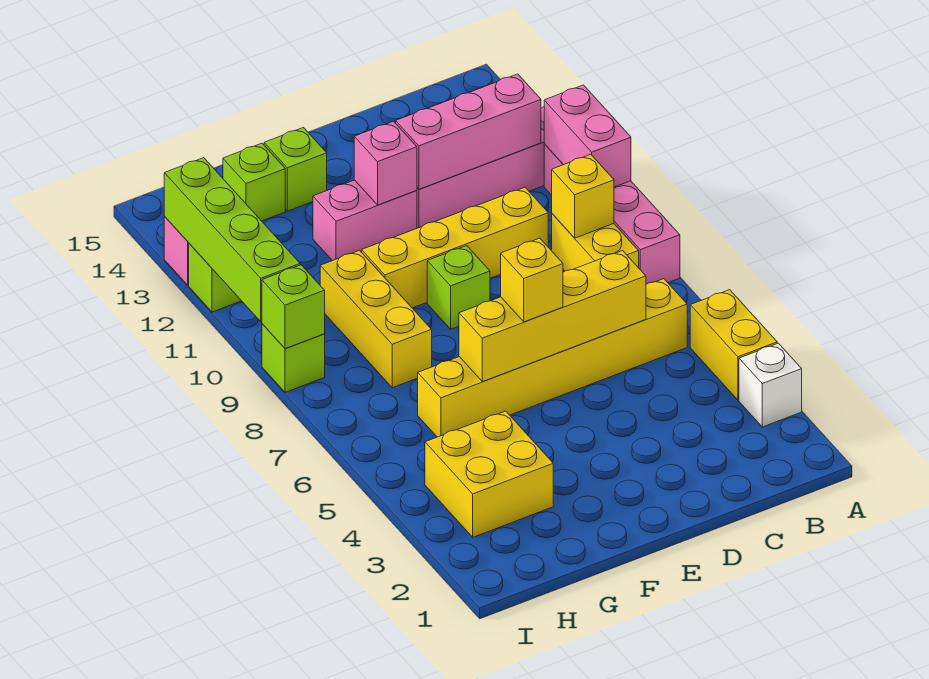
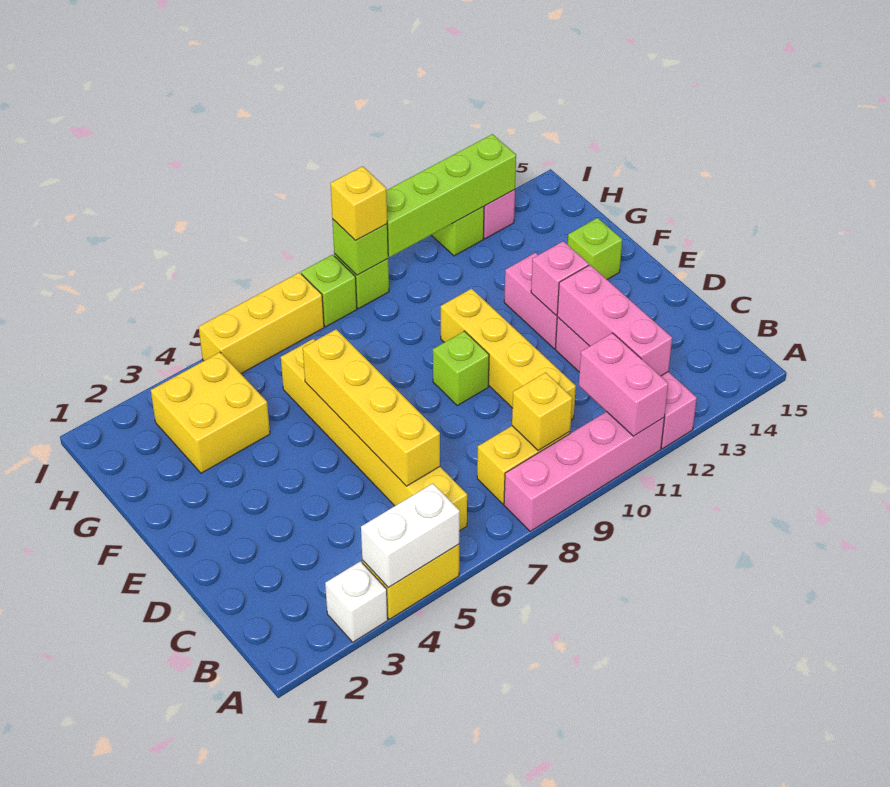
none -> white 1x2 brick [361,484,460,588]
pink 1x2 brick [544,85,631,187] -> pink 1x2 brick turned to [579,333,668,436]
yellow 1x1 brick [501,238,563,322] -> yellow 1x1 brick moved to [331,166,387,241]
yellow 1x3 brick [320,250,432,388] -> yellow 1x3 brick moved to [199,272,324,373]
lime 1x1 brick [223,143,285,221] -> lime 1x1 brick moved to [301,255,357,327]

